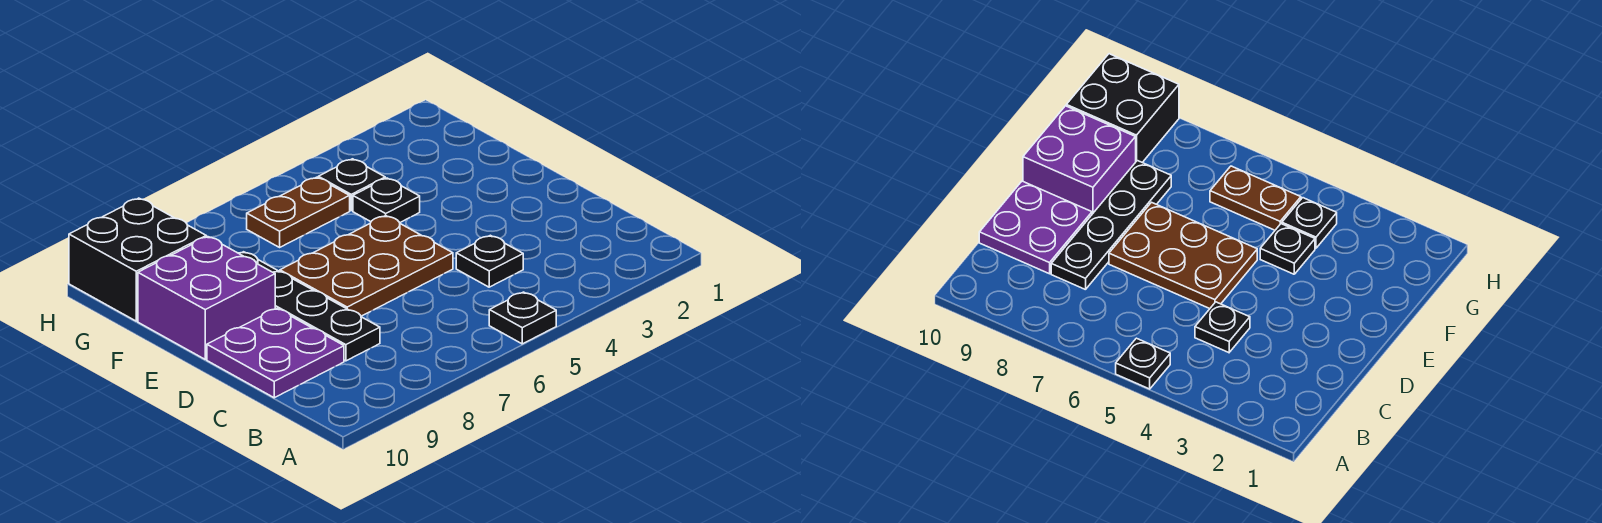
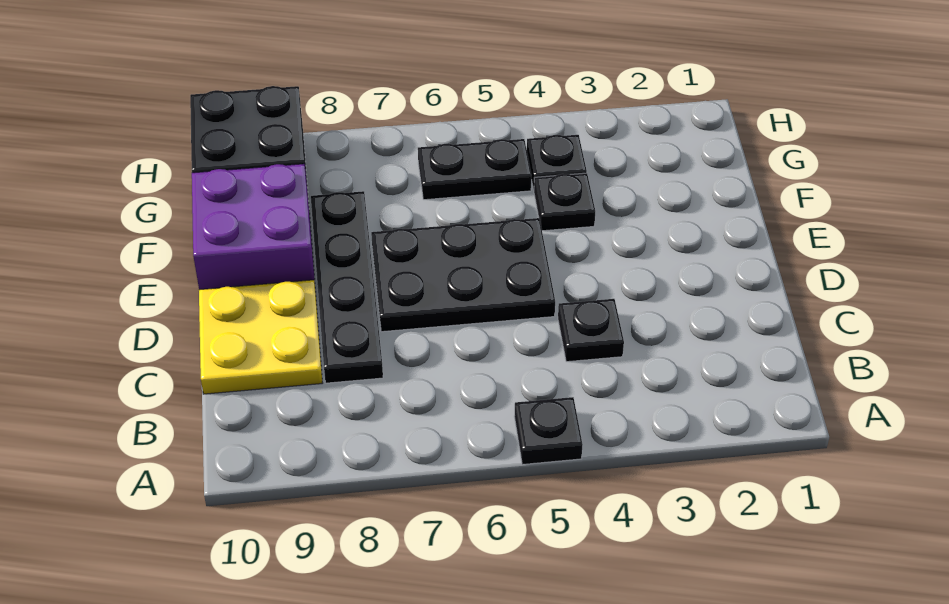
purple 2x2 plate [207,308,344,398] -> yellow 2x2 plate [199,280,322,394]
brown 2x3 plate [280,216,453,316] -> black 2x3 plate [371,218,555,332]
brown 1x2 plate [247,177,350,247] -> black 1x2 plate [418,139,531,200]

